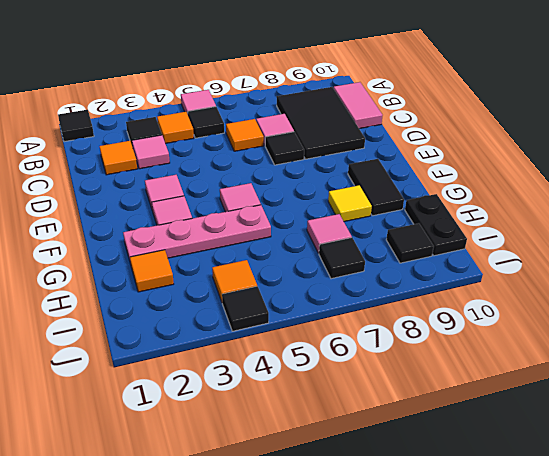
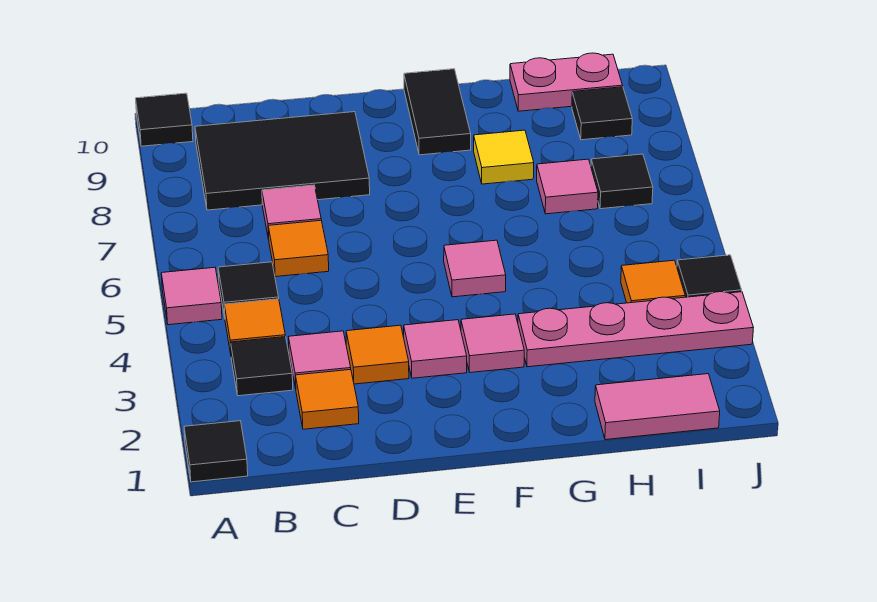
pink 1x2 tile [334,82,383,129] -> pink 1x2 tile moved to [595,374,720,440]
black 1x1 tile [265,132,304,165] -> black 1x1 tile moved to [136,93,193,146]
black 1x2 tile [348,159,404,216] -> black 1x2 tile turned to [404,69,471,155]
pink 1x4 plate [123,205,271,264] -> pink 1x4 plate turned to [518,292,753,367]
orange 1x1 tile [130,250,174,292] -> orange 1x1 tile moved to [346,325,409,384]
black 1x2 plate [405,194,467,256] -> pink 1x2 plate [510,53,623,111]

